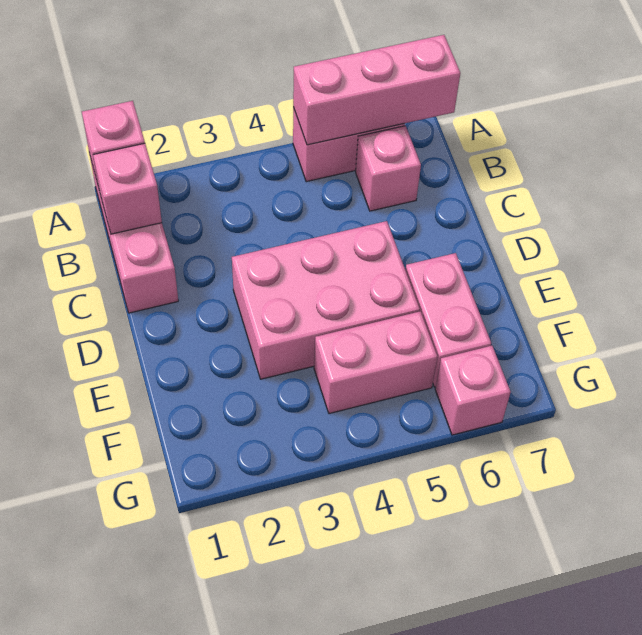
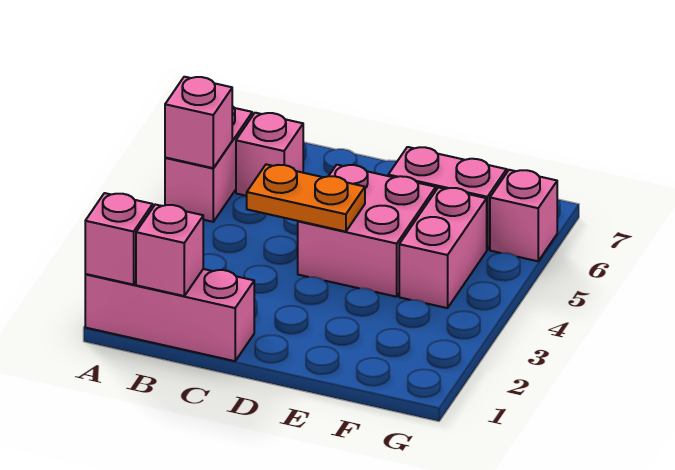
pink 1x3 brick [293,35,460,145] -> pink 1x1 brick [165,77,232,168]
none -> orange 1x2 plate [247,164,365,232]
pink 2x3 brick [232,221,420,379] -> pink 2x2 brick [298,165,436,297]

